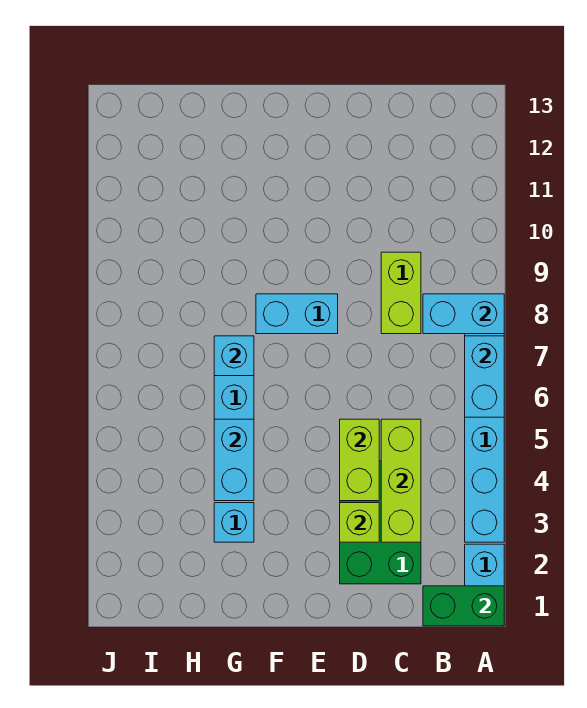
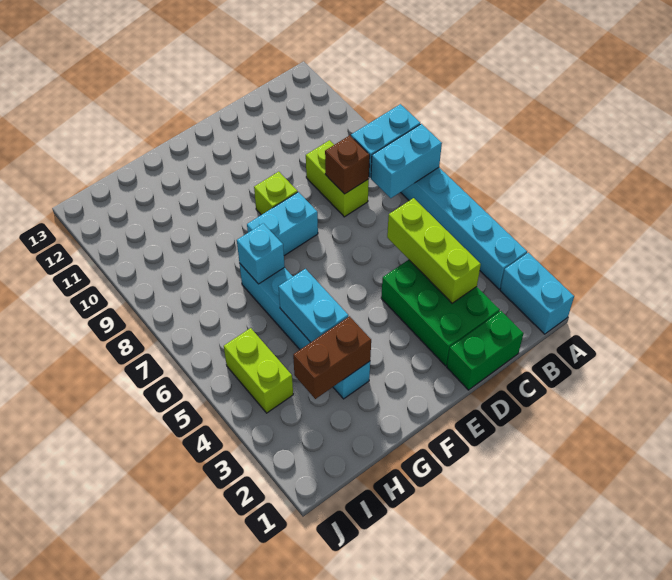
green 1x2 brick [423,586,504,626] -> green 1x2 brick moved to [447,311,523,390]
cyan 1x2 brick [465,336,504,417] -> cyan 1x2 brick turned to [371,124,442,198]
none -> brown 1x1 brick [325,135,370,194]
lime 1x1 brick [340,503,379,542] -> lime 1x1 brick moved to [254,172,298,215]
lime 1x2 brick [340,419,379,501] -> lime 1x2 brick moved to [224,328,293,413]
none -> brown 1x2 brick [293,316,371,399]

